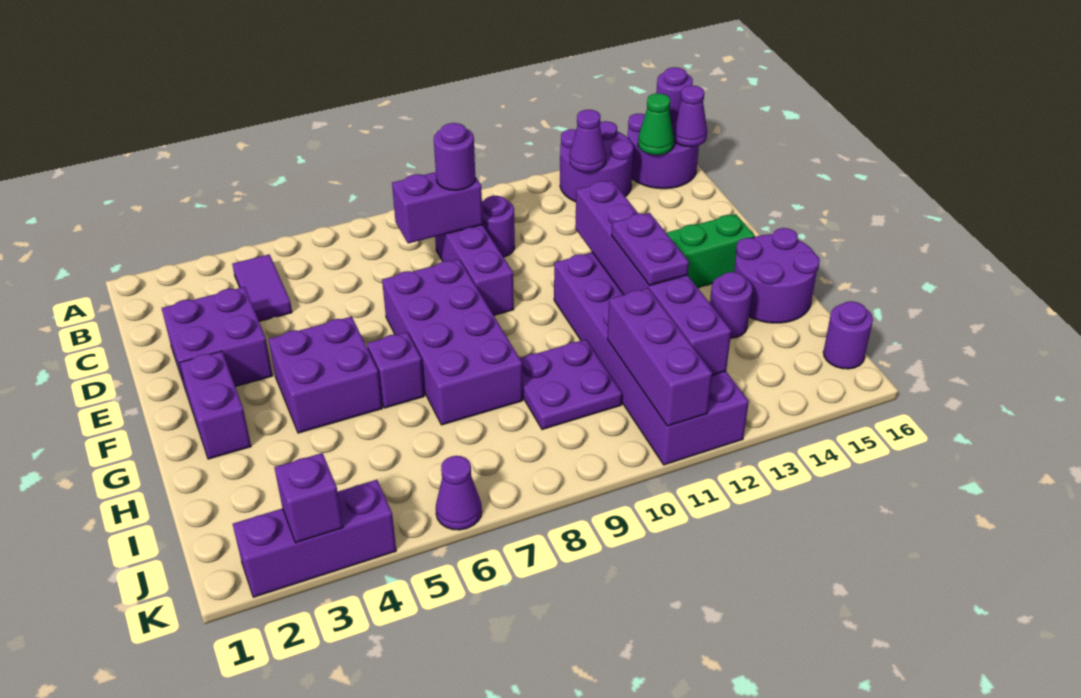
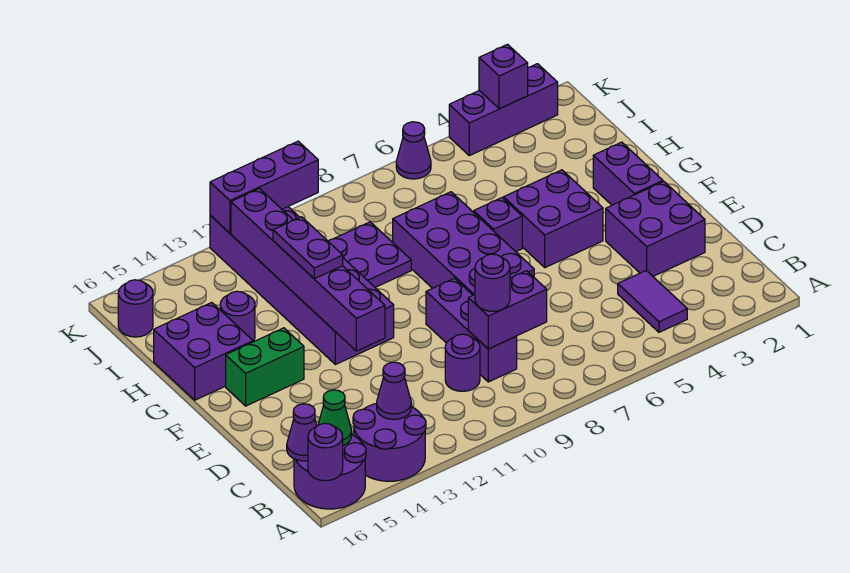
purple 2x2 round brick [734,228,820,323] -> purple 2x2 brick [154,303,253,400]
purple 1x3 brick [607,288,712,426] -> purple 1x3 brick turned to [210,141,318,233]

